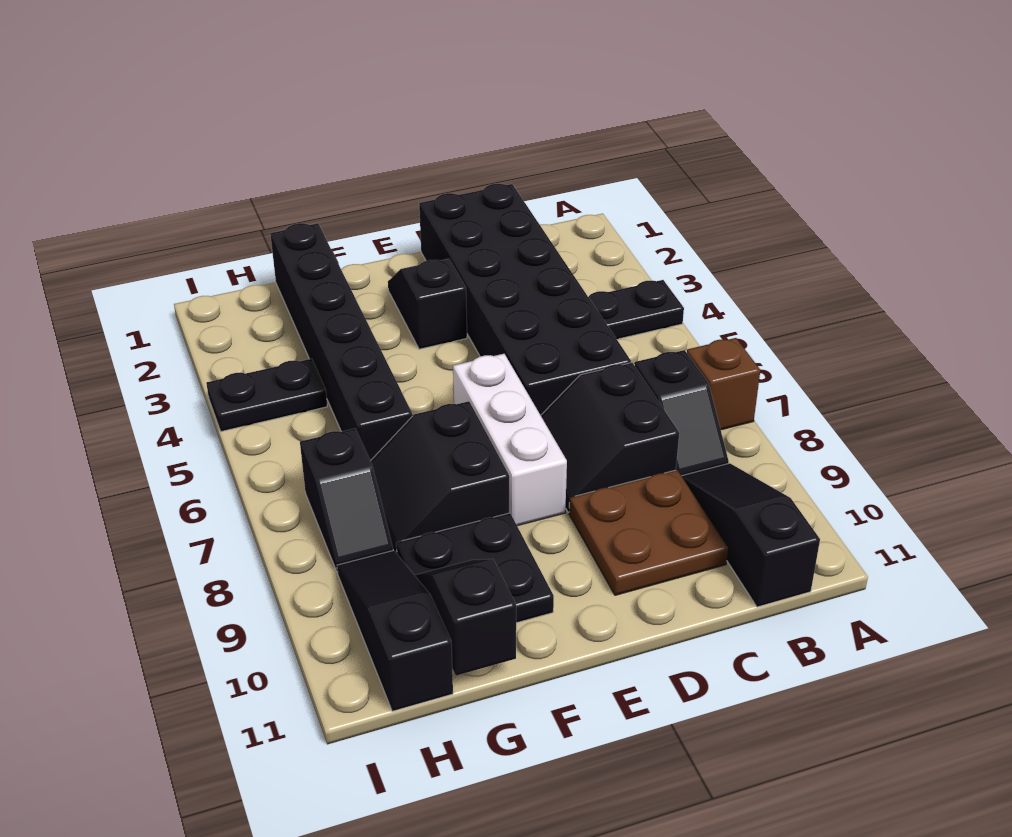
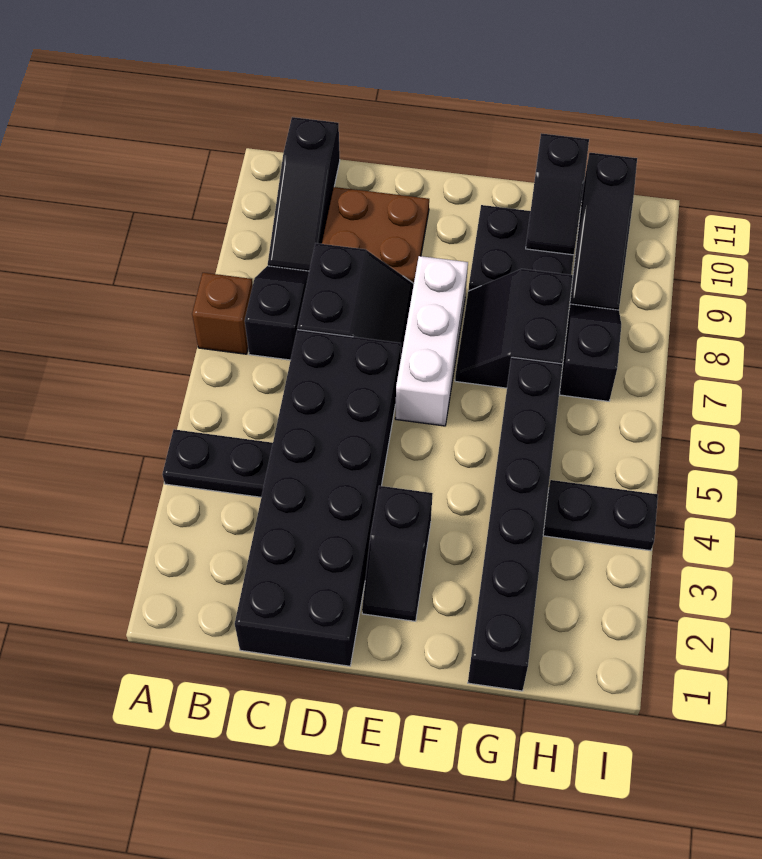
black 2x2 slope [370,401,509,554] -> black 2x2 slope turned to [455,269,573,388]

